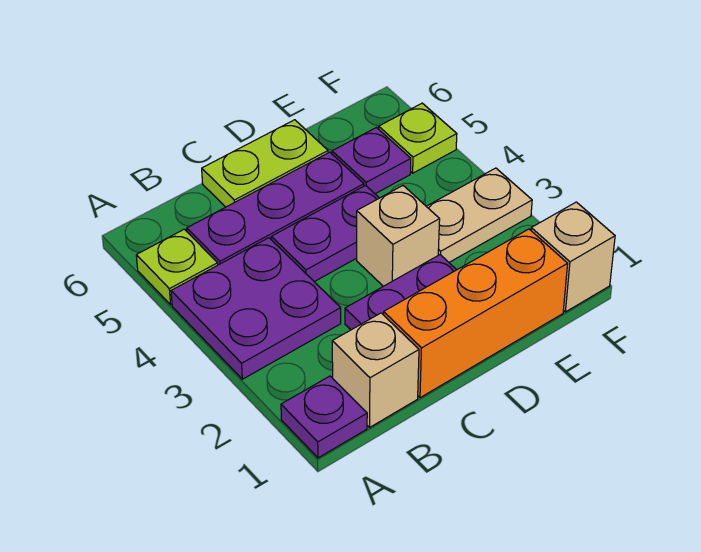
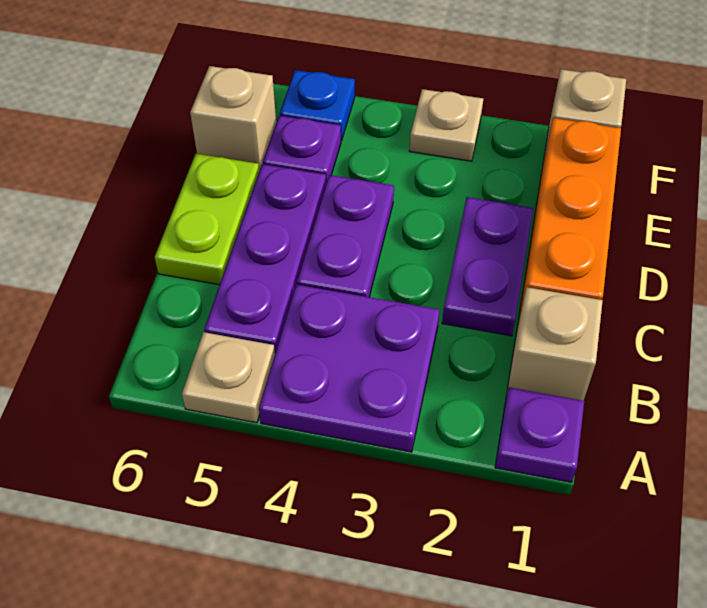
lime 1x1 plate [136,229,218,304] -> tan 1x1 plate [182,332,275,423]
tan 1x1 brick [357,186,440,286] -> tan 1x1 brick moved to [190,66,276,170]
tan 1x2 plate [426,168,532,262] -> tan 1x1 plate [410,89,483,161]
lime 1x1 plate [379,103,457,173] -> blue 1x1 plate [280,70,355,141]

